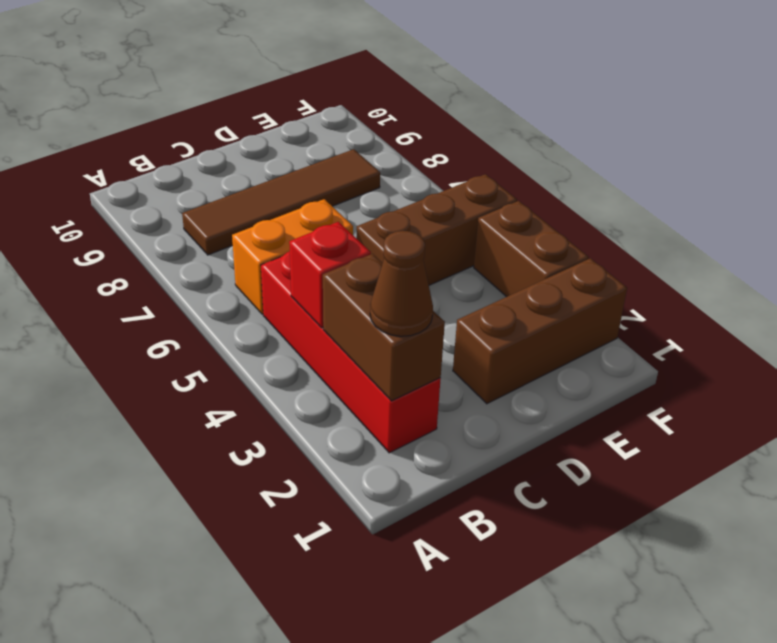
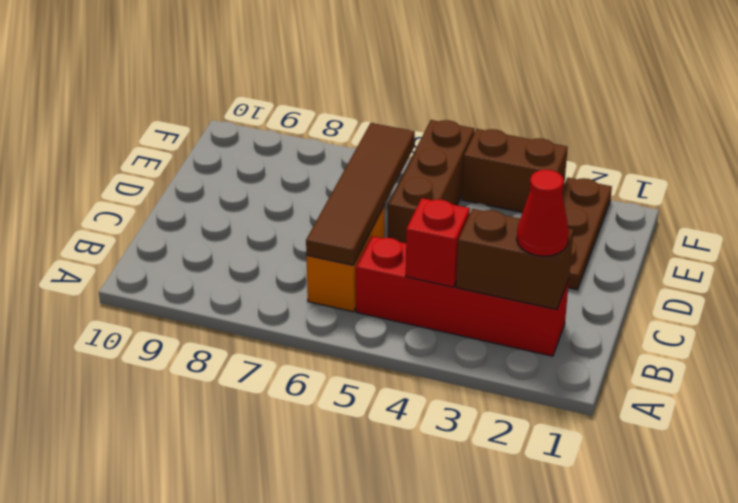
brown 1x1 cone [370,231,433,336] -> red 1x1 cone [517,170,569,256]
brown 1x4 tile [182,149,380,255] -> brown 1x4 tile moved to [306,123,415,265]
brown 1x3 brick [453,258,627,404] -> brown 1x3 plate [562,177,612,290]

